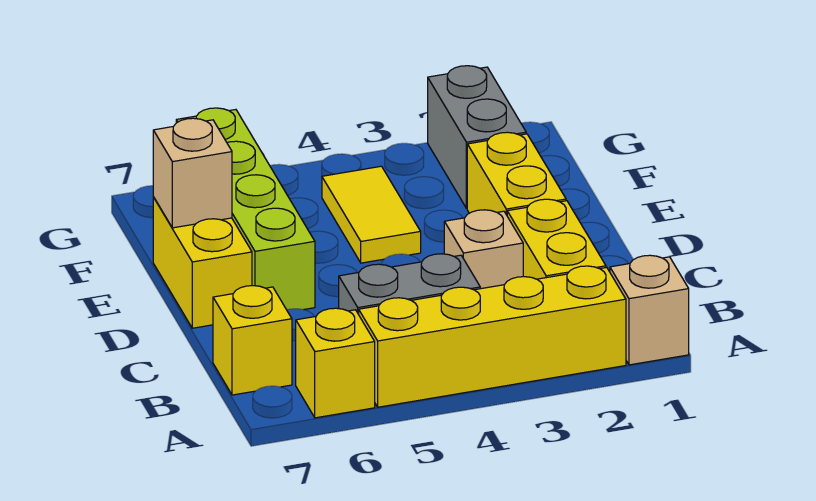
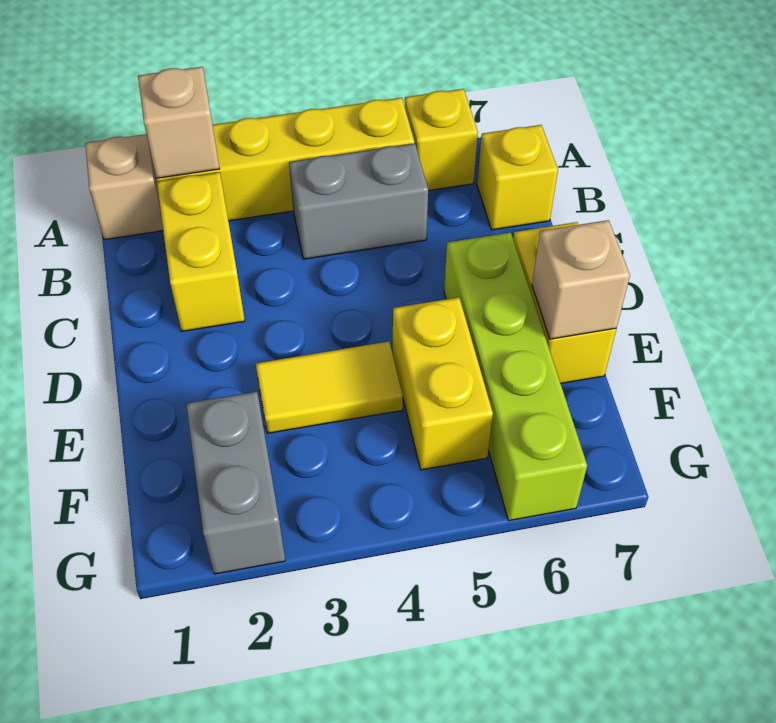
tan 1x1 brick [444,210,523,289] -> tan 1x1 brick moved to [138,67,219,178]
yellow 1x2 brick [467,132,566,215] -> yellow 1x2 brick moved to [393,297,493,470]
yellow 1x2 tile [322,166,421,263] -> yellow 1x2 tile turned to [256,342,403,433]

